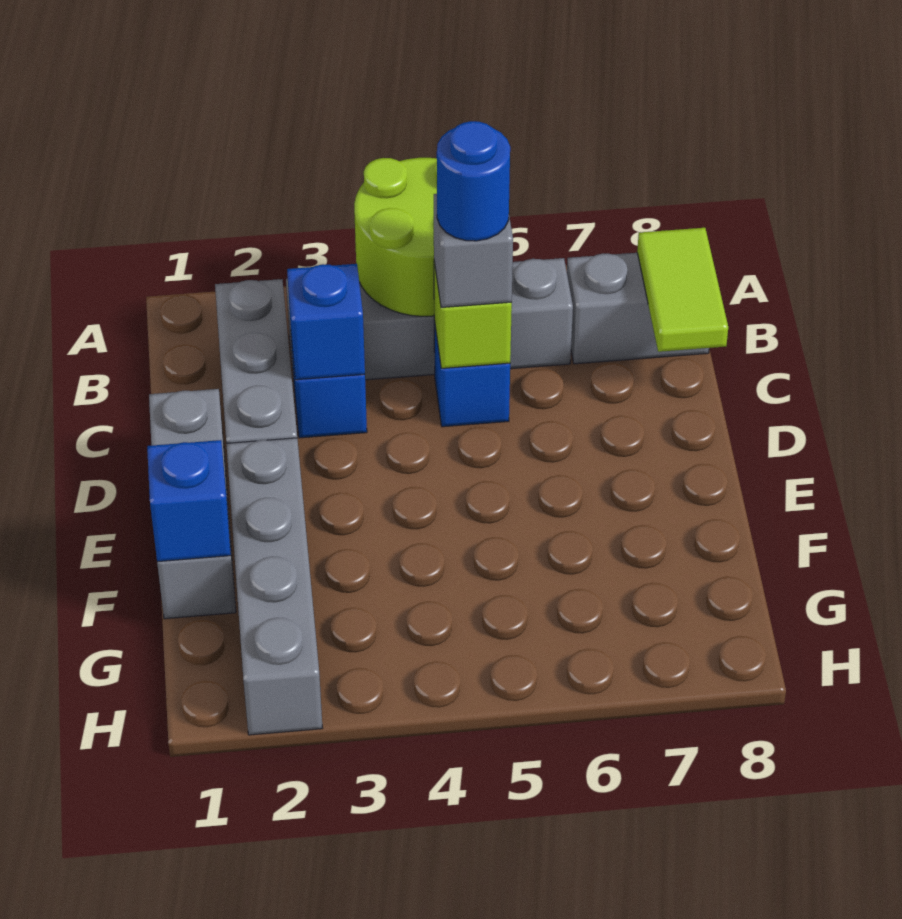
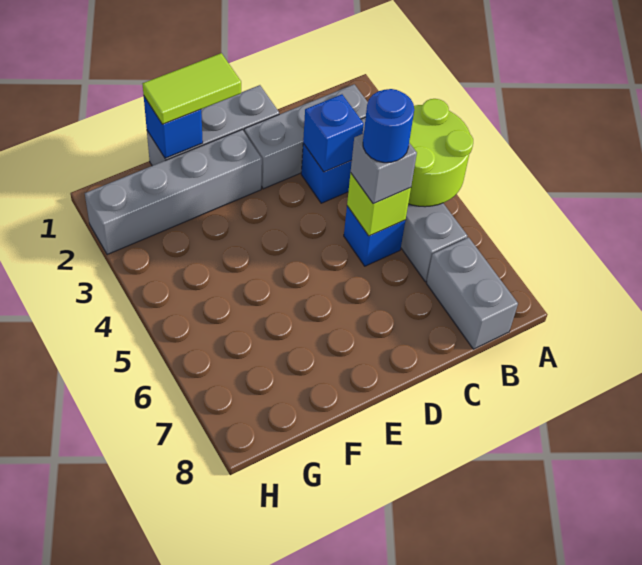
lime 1x2 tile [637,228,728,352] -> lime 1x2 tile moved to [143,53,241,124]

